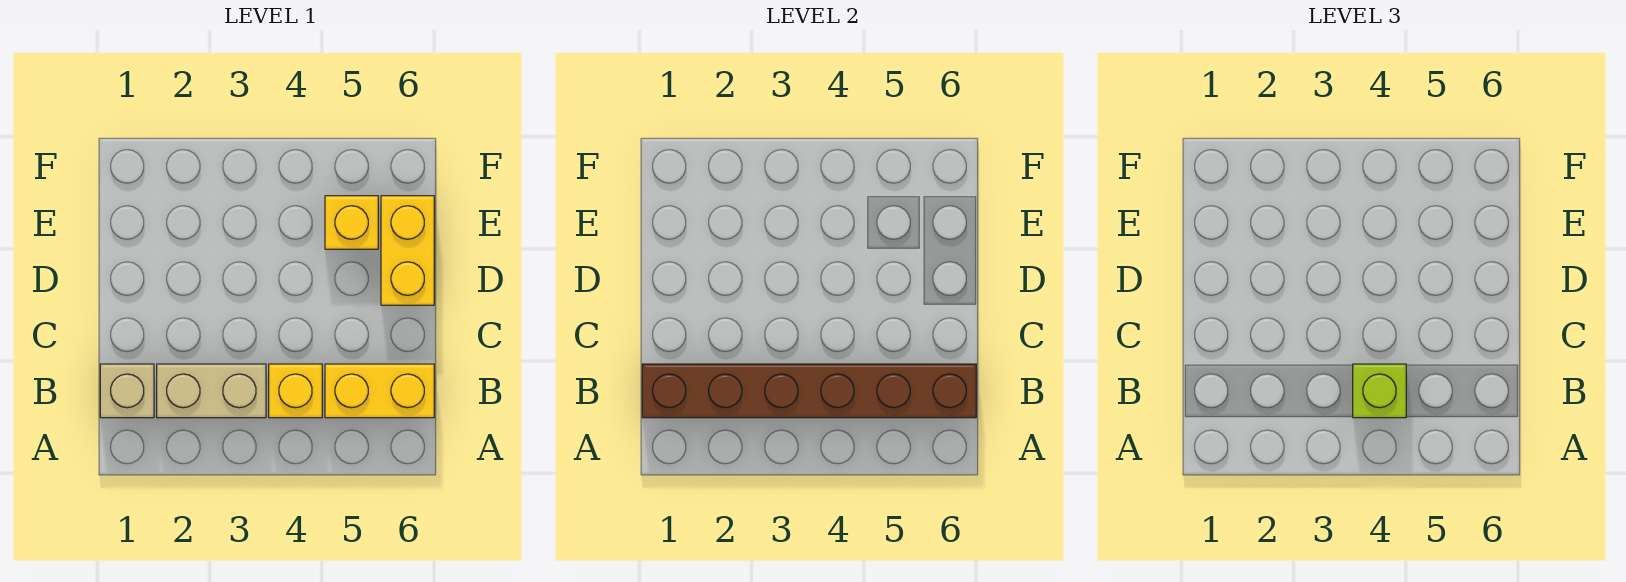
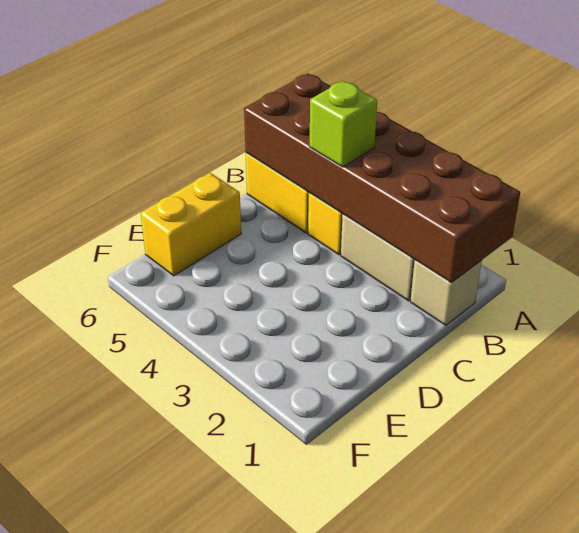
brown 1x6 brick [642,364,976,418] -> brown 2x6 brick [244,73,520,282]
yellow 1x1 brick [325,196,378,249] -> none

